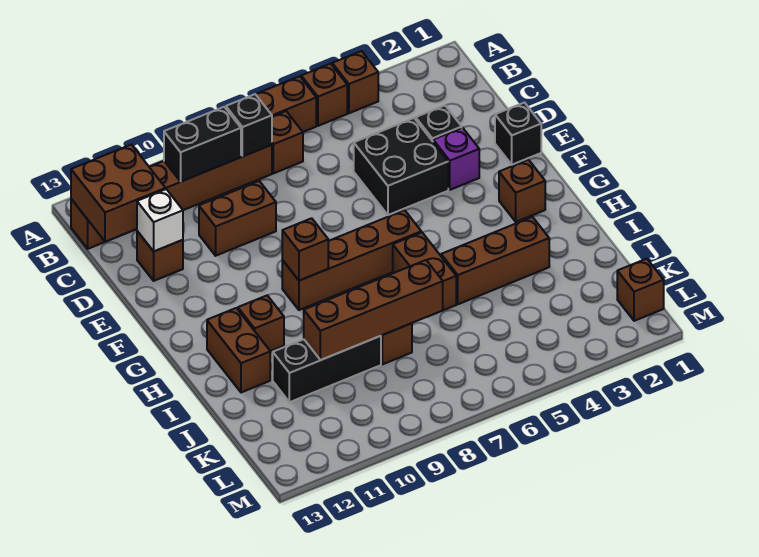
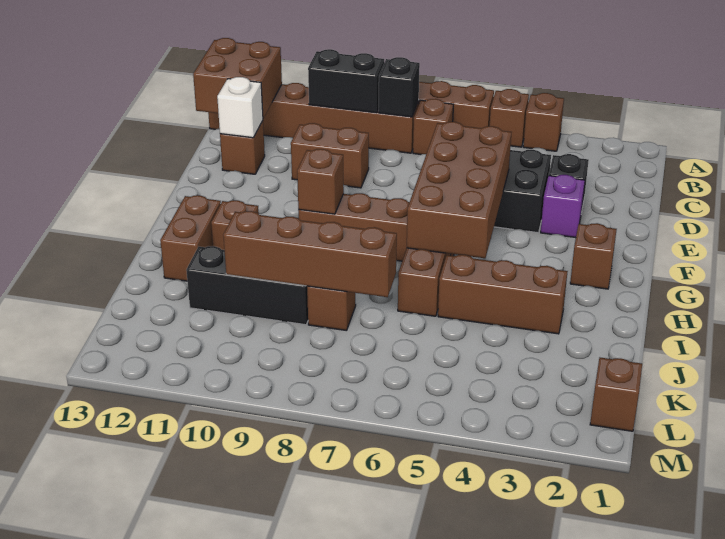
black 1x1 brick [495,103,541,165] -> none
none -> brown 2x4 brick [407,122,512,258]

